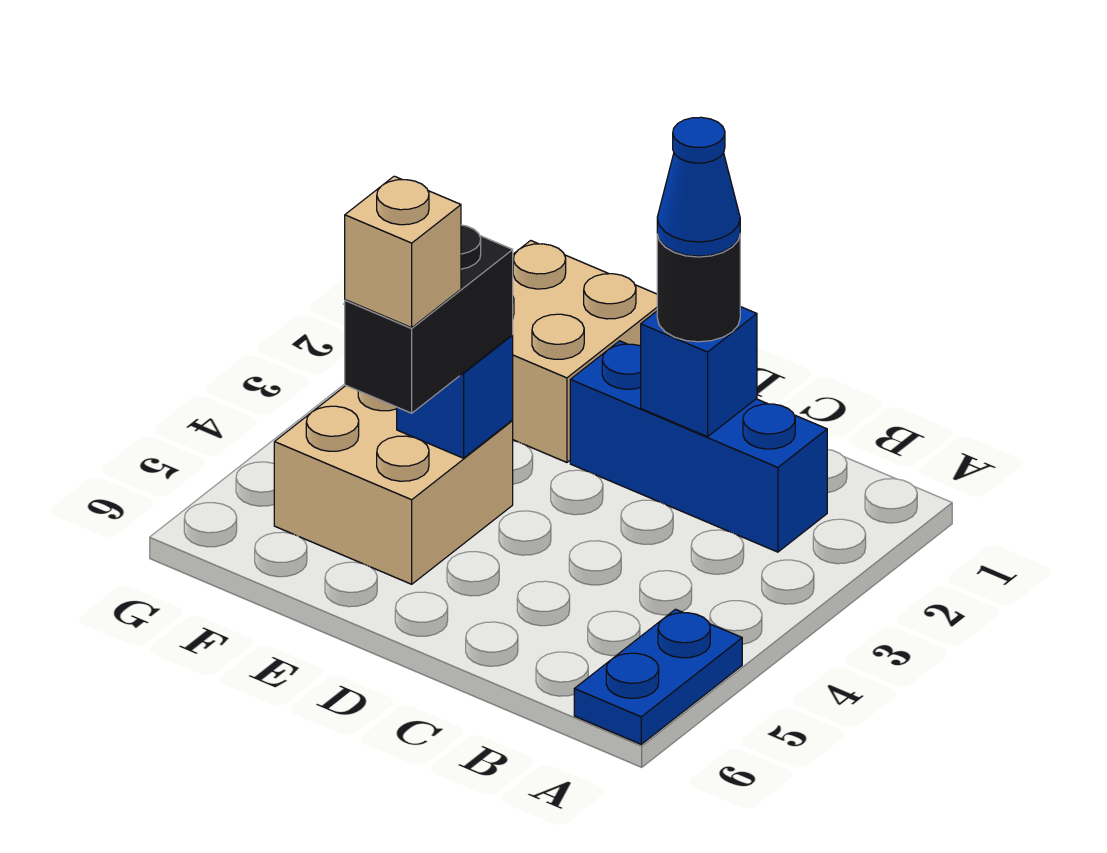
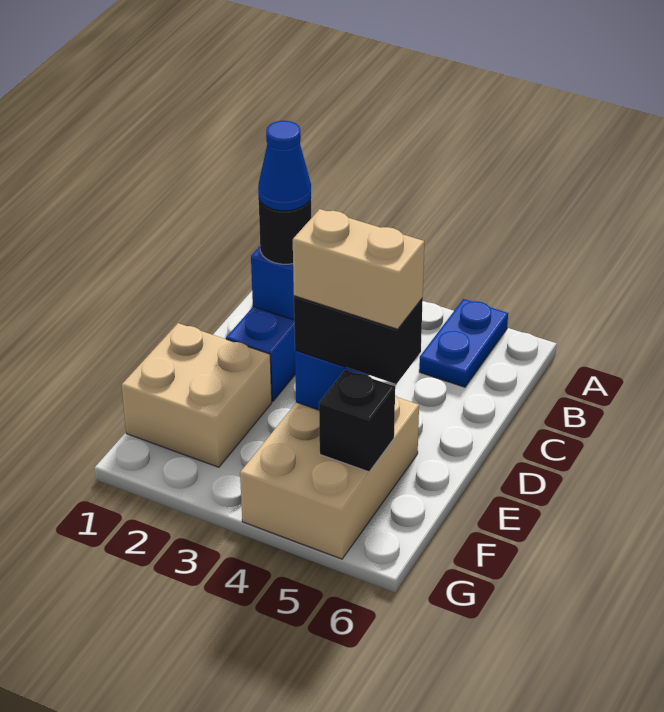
blue 1x2 plate [574,609,742,744] -> blue 1x2 plate turned to [419,299,508,387]
tan 2x2 brick [274,386,513,584] -> tan 2x3 brick [240,396,419,559]
tan 1x1 brick [345,176,461,328] -> tan 1x2 brick [293,209,424,329]
none -> black 1x1 brick [319,370,395,472]

